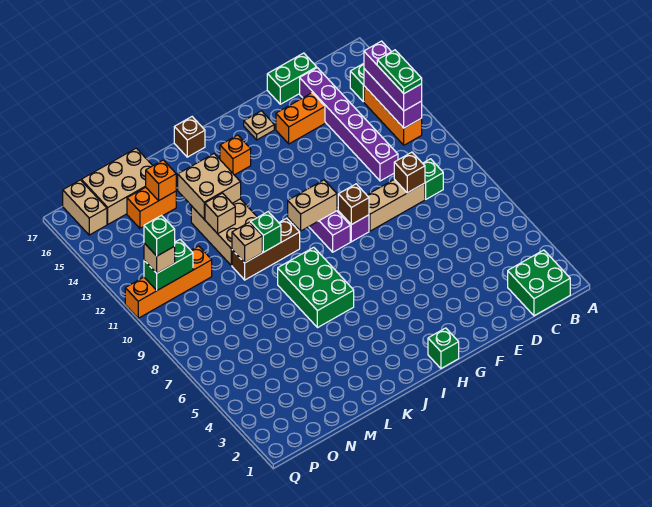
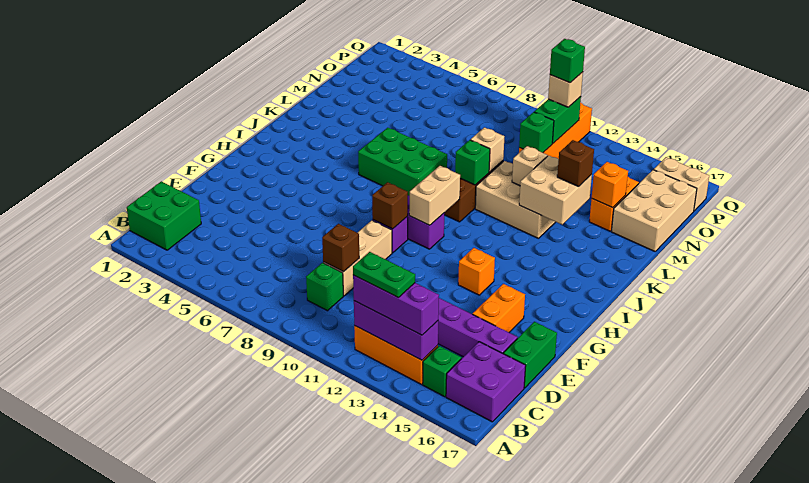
none -> purple 2x2 brick [446,342,526,422]
tan 1x1 plate [244,111,274,140] -> none
green 1x1 brick [428,328,459,368] -> green 1x1 brick moved to [519,112,554,153]
orange 1x1 brick [220,135,251,175] -> orange 1x1 brick moved to [458,248,495,295]
brown 1x1 brick [174,117,205,157] -> brown 1x1 brick moved to [557,140,594,187]

